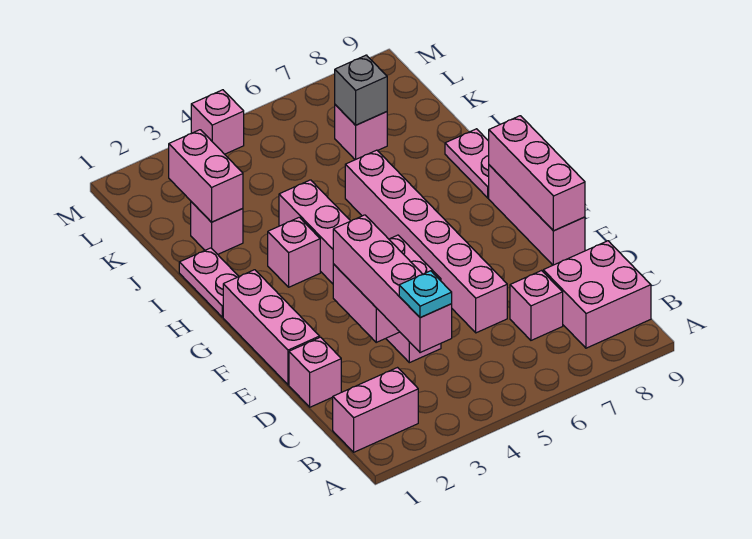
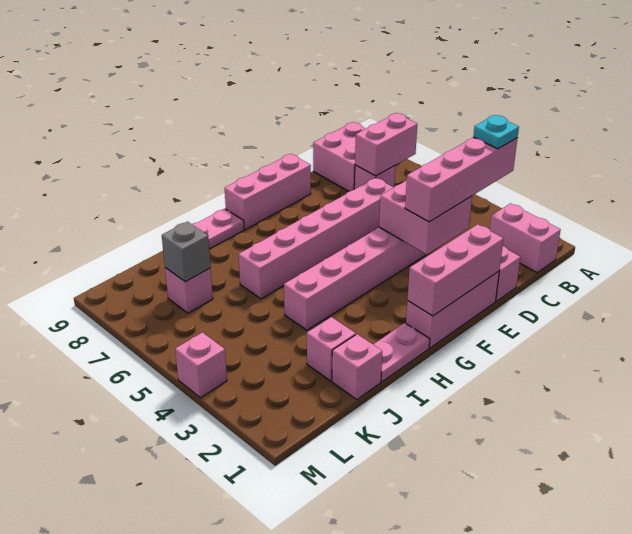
pink 1x3 brick [489,116,585,231] -> pink 1x3 brick moved to [408,224,504,316]
pink 1x1 brick [268,217,320,287] -> pink 1x1 brick moved to [332,334,382,399]
pink 1x2 brick [169,130,243,222] -> pink 1x2 brick moved to [355,113,417,176]

